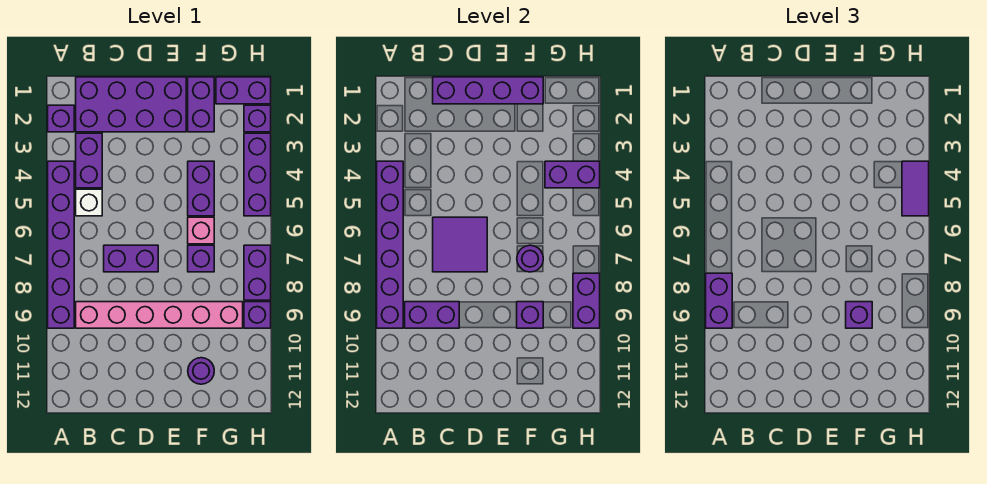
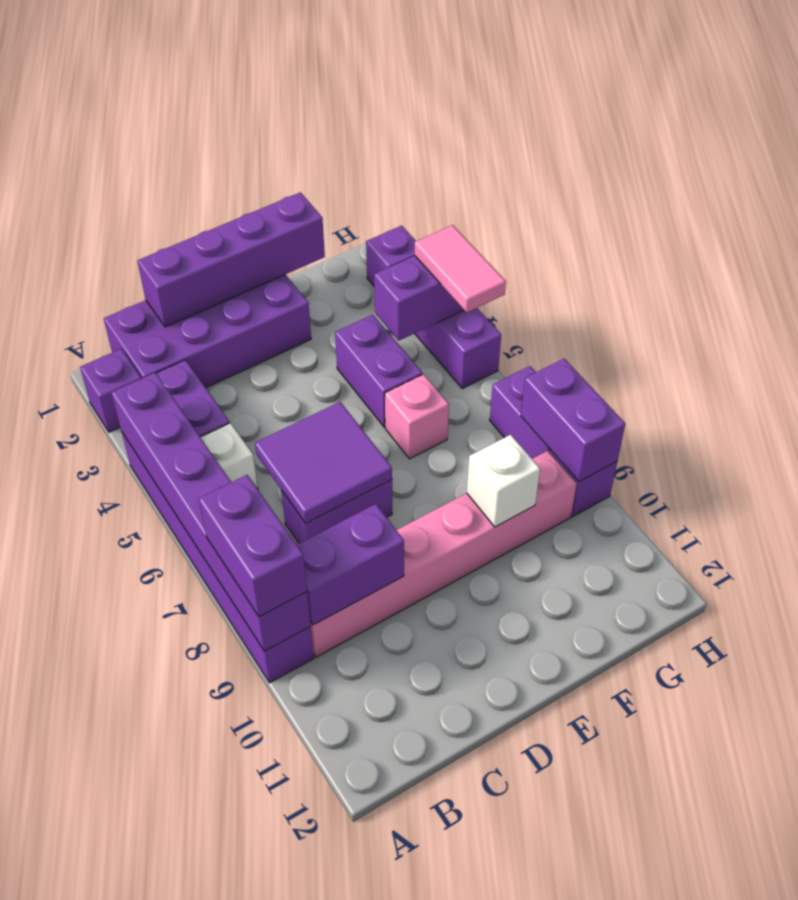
purple 1x2 brick [188,77,214,132] -> none
purple 1x1 brick [188,245,214,272] -> none
purple 1x1 round brick [517,245,543,272] -> none
purple 1x1 brick [517,302,543,328] -> white 1x1 brick [467,435,540,527]
purple 1x1 brick [846,302,872,328] -> none
purple 1x1 round brick [188,358,214,384] -> none
purple 1x2 brick [216,77,271,104] -> none
purple 1x2 tile [902,161,929,216] -> pink 1x2 tile [415,225,506,313]

